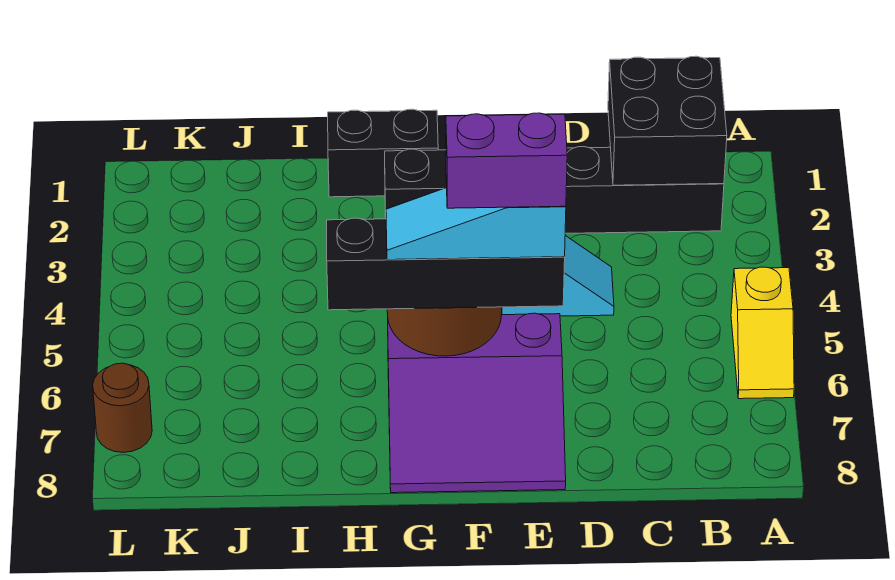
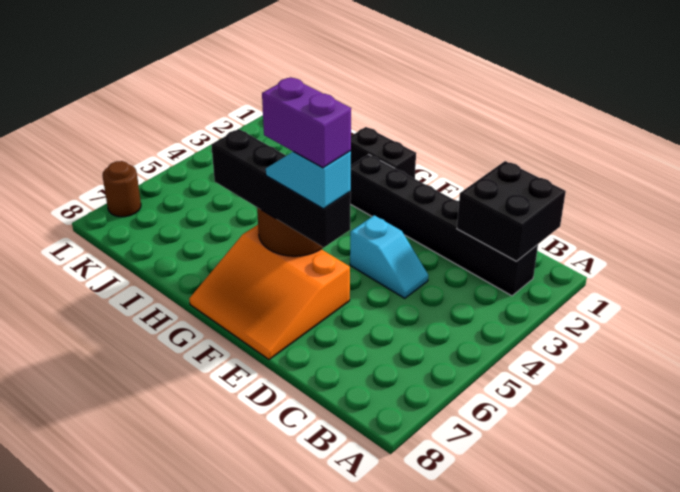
yellow 1x2 slope [731,267,794,399] -> none
purple 3x3 slope [388,313,566,493] -> orange 3x3 slope [189,225,350,360]
cyan 1x3 slope [386,188,566,260] -> cyan 1x2 slope [266,151,351,209]

